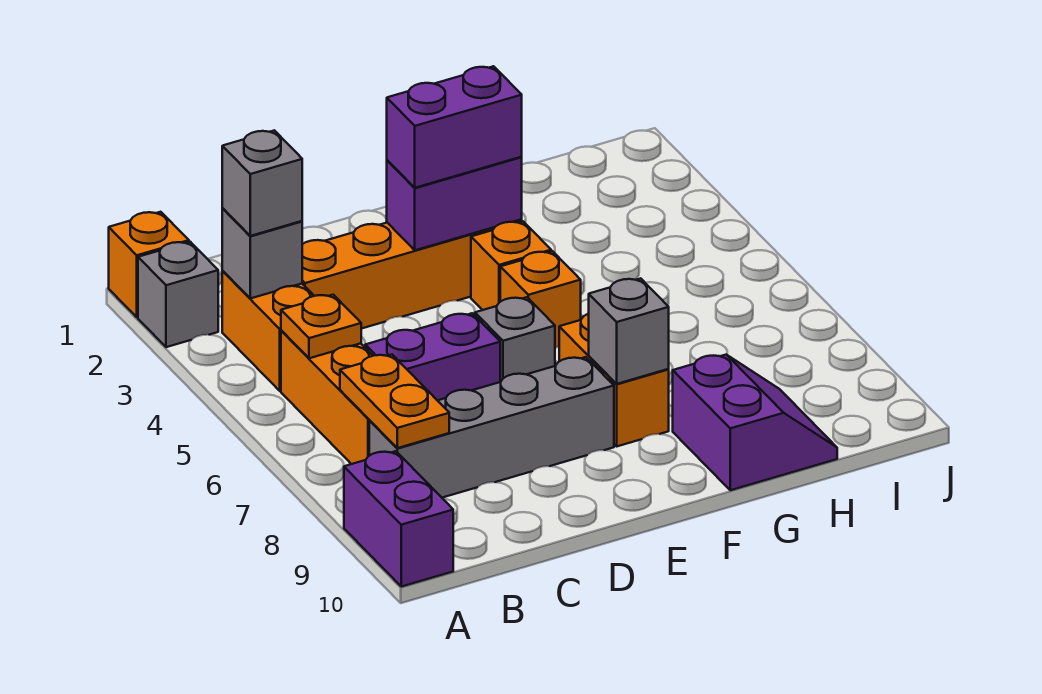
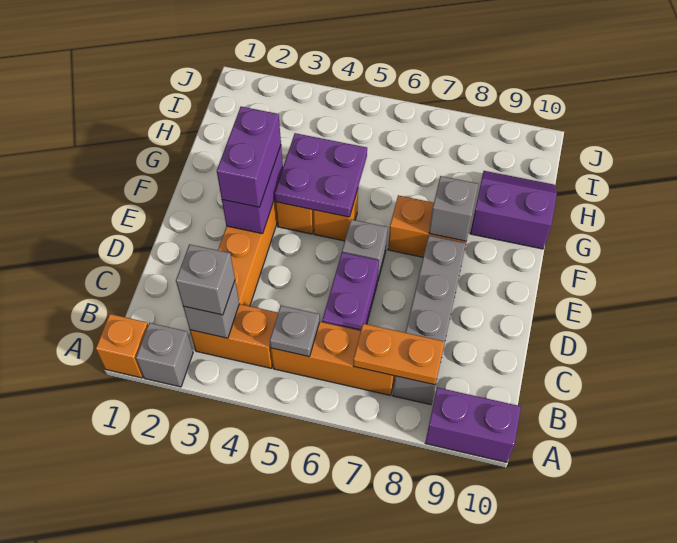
orange 1x1 plate [281,295,361,358] -> grey 1x1 plate [270,306,320,357]
none -> purple 2x2 plate [275,133,367,217]

